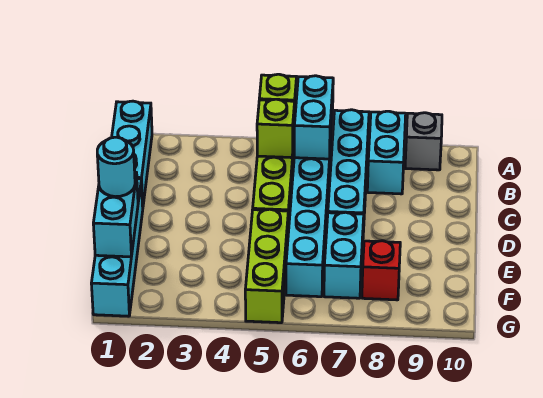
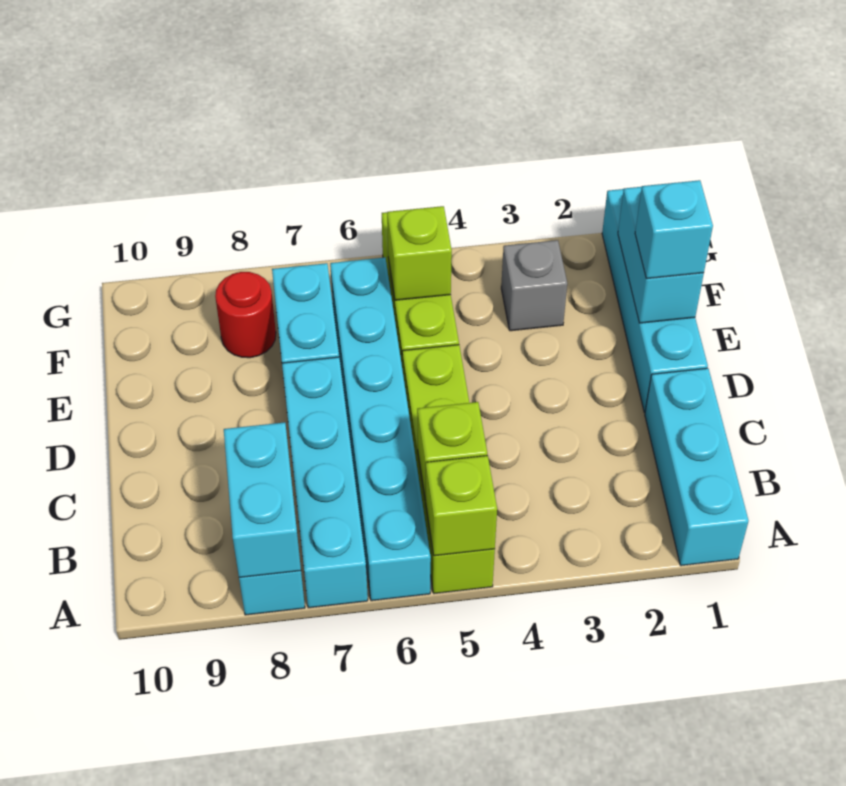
cyan 1x2 brick [294,76,333,159] -> cyan 1x2 brick moved to [224,422,301,577]
grey 1x1 brick [405,113,442,170] -> grey 1x1 brick moved to [501,240,567,331]
cyan 1x1 round brick [97,137,135,197] -> cyan 1x1 brick [635,180,713,279]
none -> lime 1x1 brick [387,206,452,300]
red 1x1 brick [362,241,400,300] -> red 1x1 round brick [215,272,276,358]

